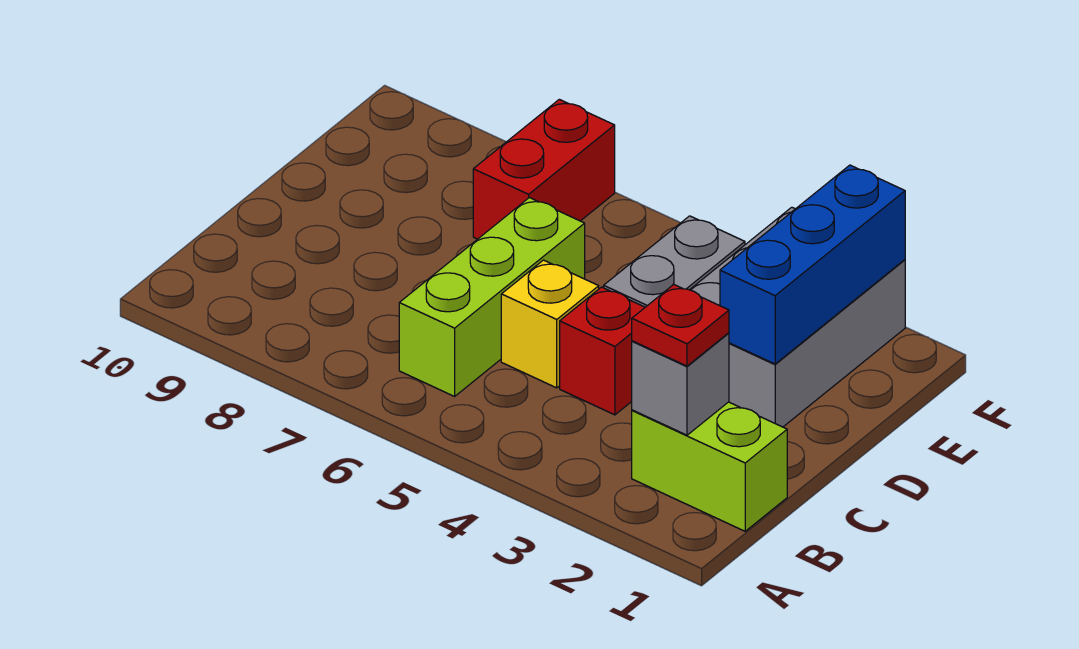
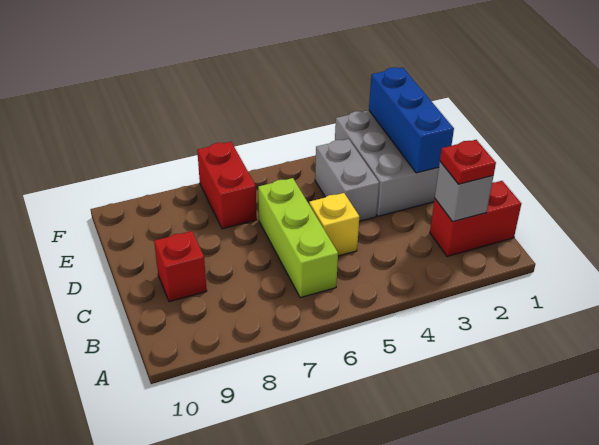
lime 1x2 brick [632,402,787,531] -> red 1x2 brick [430,181,521,257]
red 1x1 brick [560,287,645,415] -> red 1x1 brick moved to [154,231,207,302]

